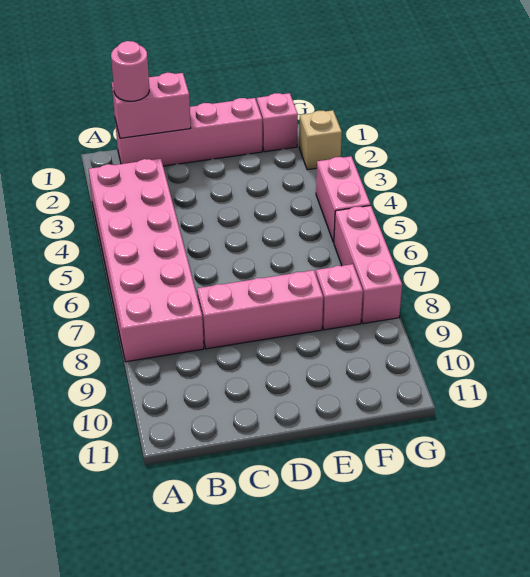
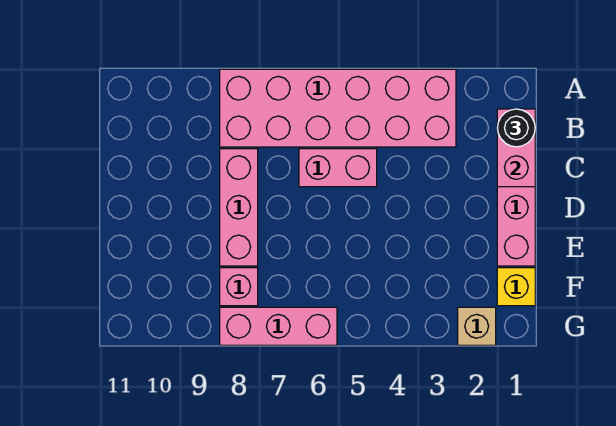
pink 1x1 round brick [111,41,149,101] -> black 1x1 round brick [497,109,535,147]
pink 1x1 brick [257,93,298,152] -> yellow 1x1 brick [497,268,535,306]
pink 1x2 brick [316,156,370,242] -> pink 1x2 brick moved to [299,149,377,187]

